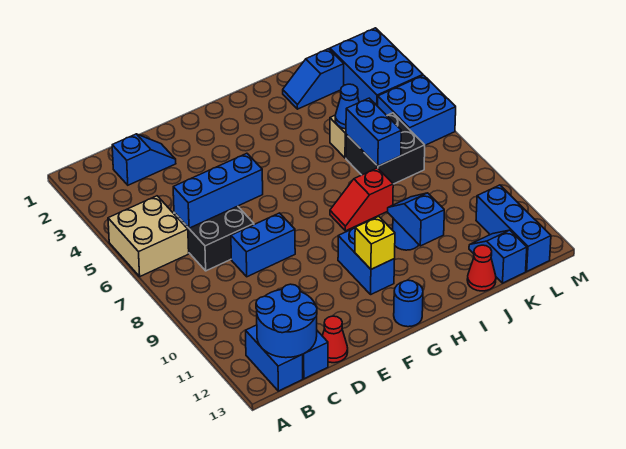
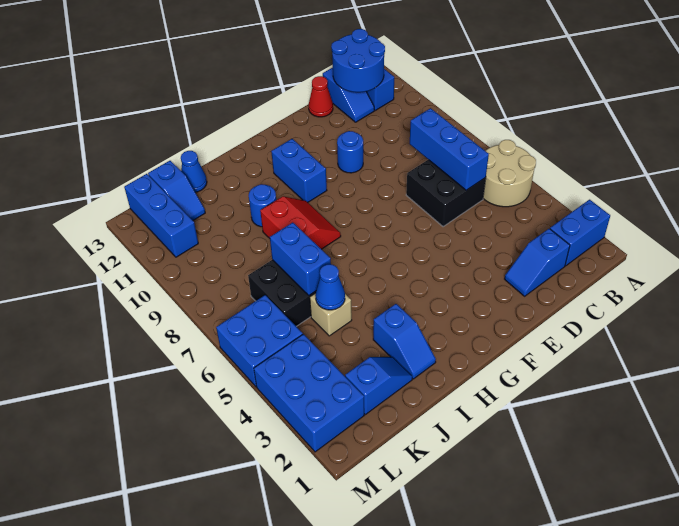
tan 2x2 brick [108,196,189,276] -> tan 2x2 round brick [483,140,536,207]
blue 1x3 brick [173,153,263,228] -> blue 1x3 brick turned to [410,108,489,190]
blue 1x2 brick [231,213,295,277] -> blue 1x2 brick moved to [550,200,610,266]
yellow 1x1 brick [355,216,395,269] -> none
blue 1x1 round brick [394,280,423,327] -> blue 1x1 round brick moved to [337,131,363,173]
red 1x2 slope [330,168,393,231] -> red 2x2 slope [260,196,341,249]
blue 1x2 slope [388,193,444,246] -> blue 1x2 slope moved to [373,304,436,379]
red 1x1 cone [467,245,496,291] -> blue 1x1 cone [181,151,207,192]

